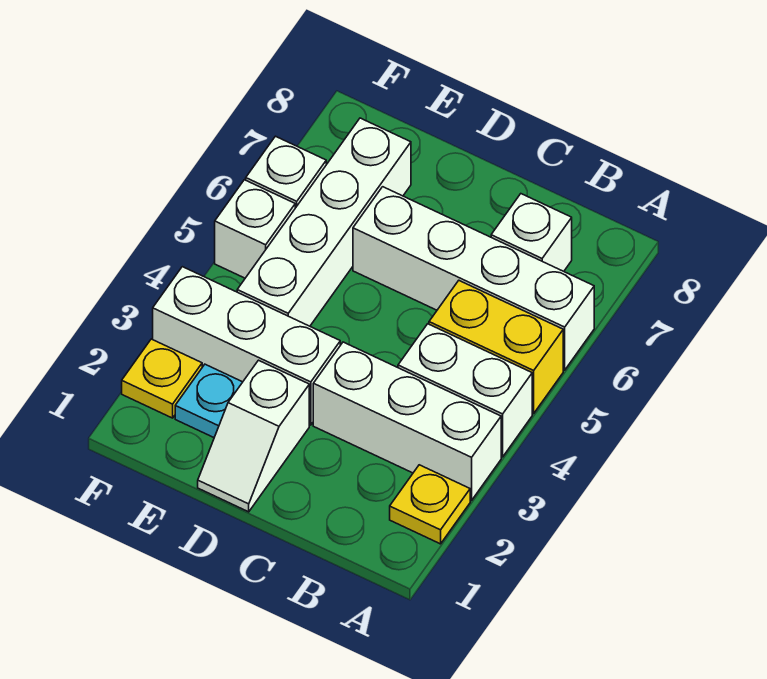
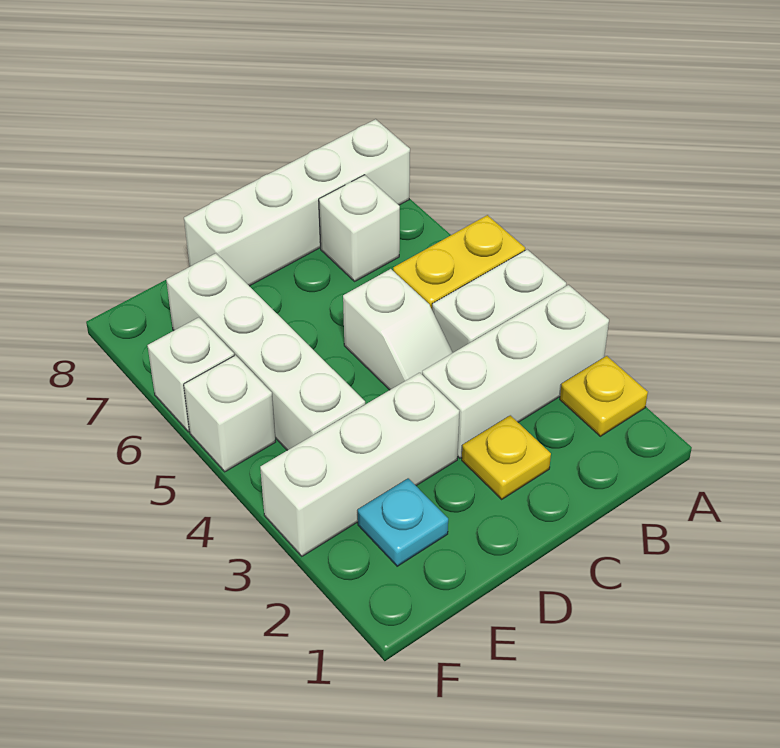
white 1x4 brick [353,187,594,370] -> white 1x4 brick moved to [184,119,410,286]
white 1x2 slope [198,360,309,512] -> white 1x2 slope moved to [343,269,453,390]
yellow 1x1 plate [122,339,202,418] -> yellow 1x1 plate moved to [462,415,551,499]

